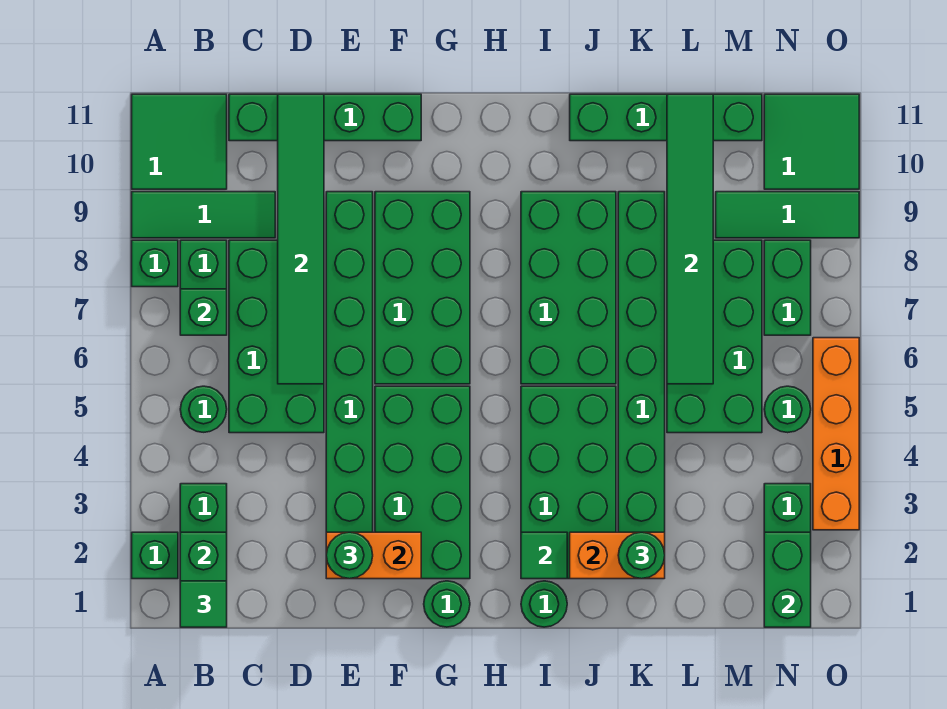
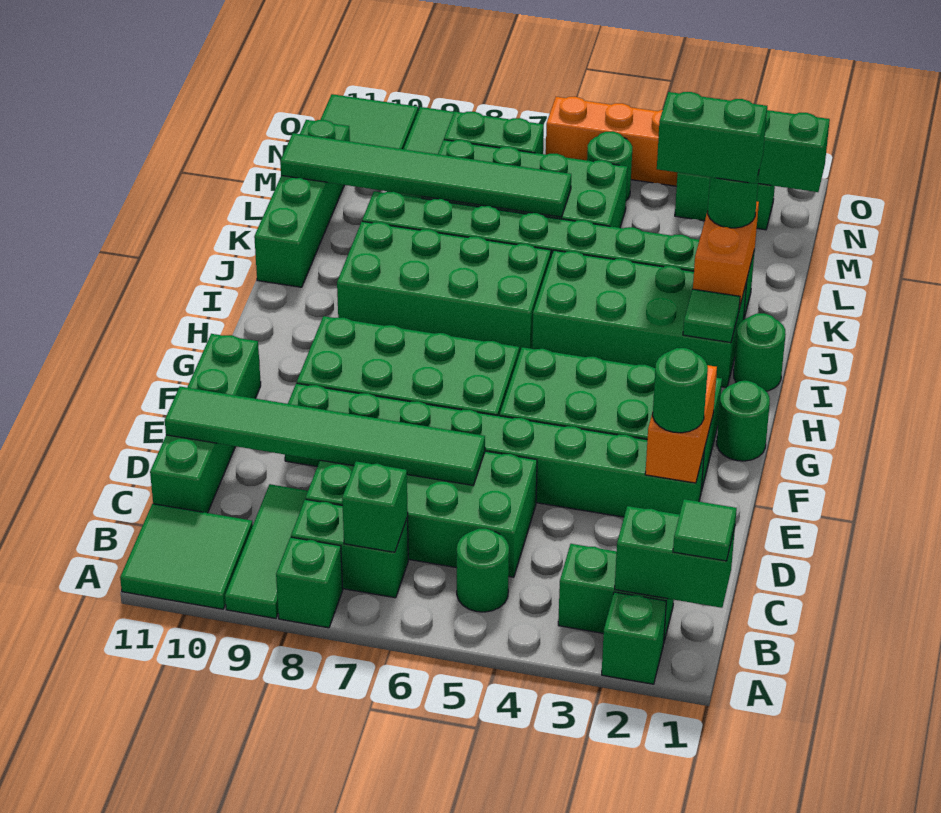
none -> green 1x2 brick [657,92,767,184]

